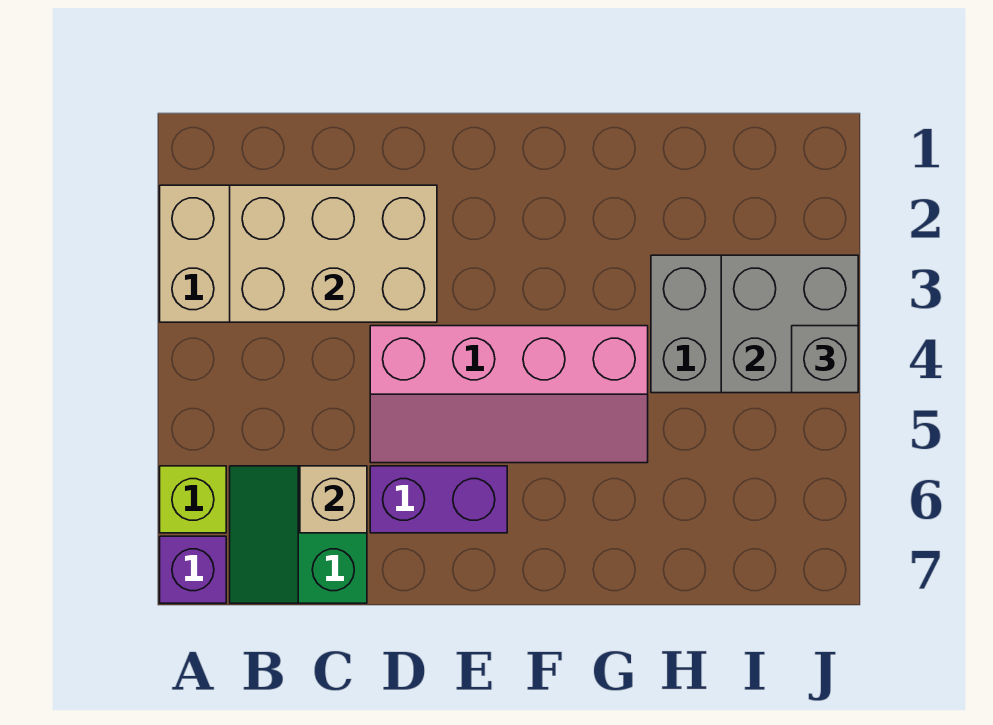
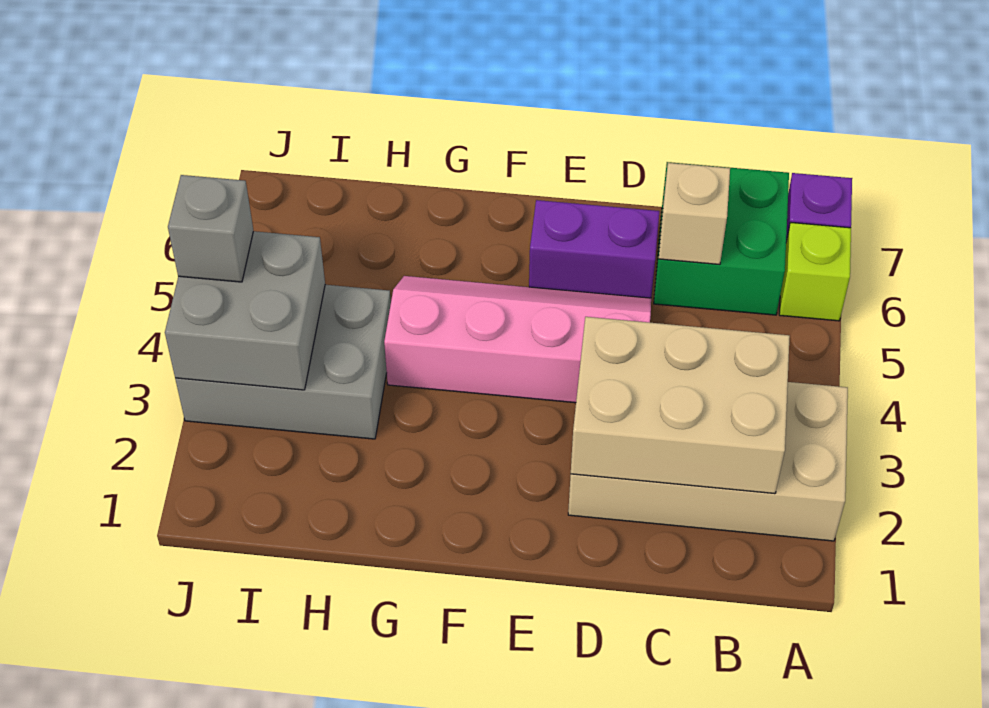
green 2x2 slope [230,466,367,603] -> green 2x2 brick [654,162,789,315]

